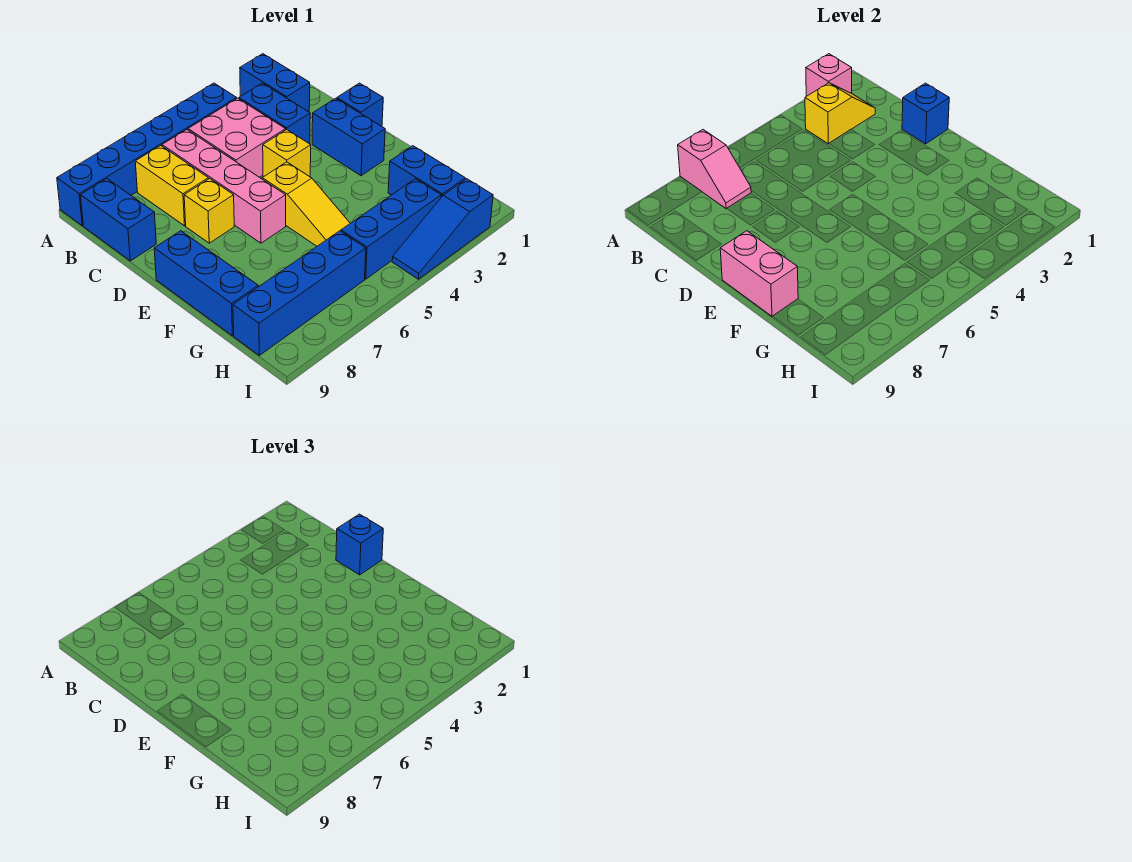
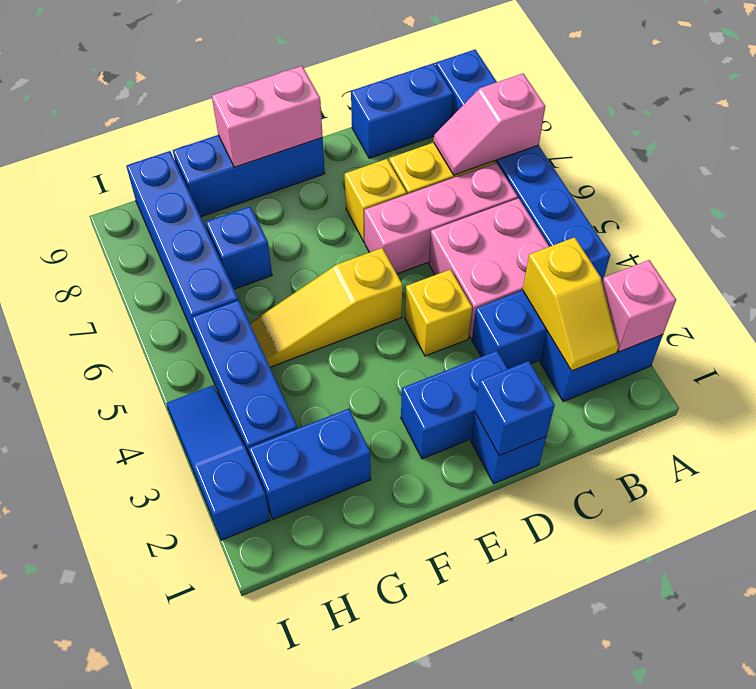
pink 1x4 brick [162,130,286,243] -> pink 1x3 brick [364,163,518,274]
blue 1x1 brick [336,514,383,575] -> blue 1x1 brick moved to [206,207,272,289]

